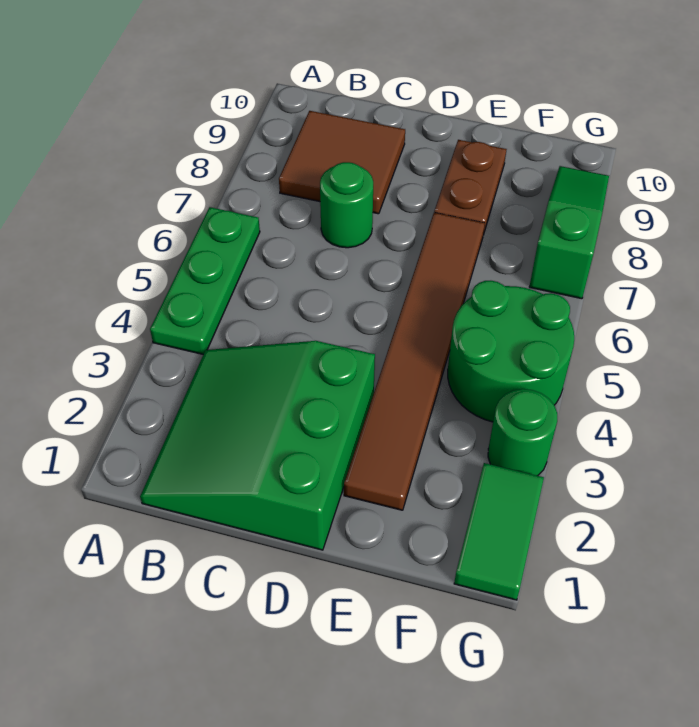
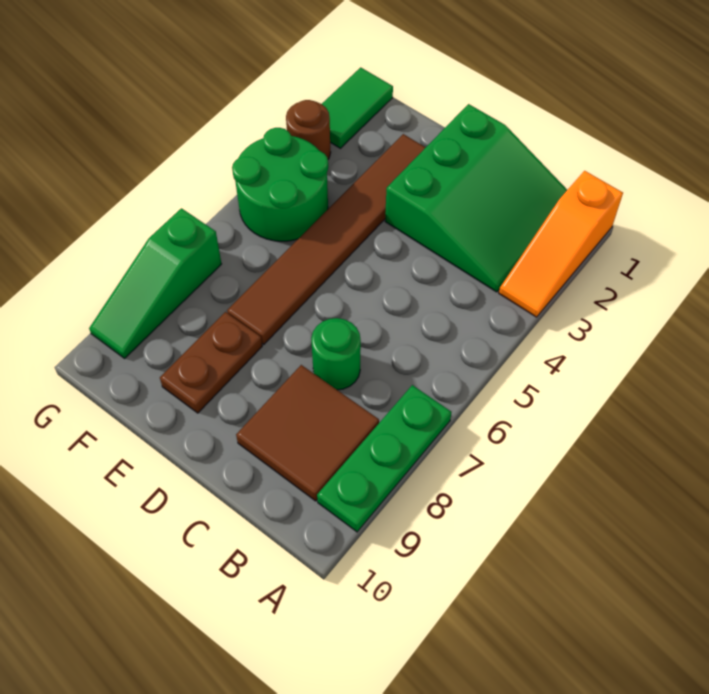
none -> orange 1x3 slope [499,171,623,317]
green 1x3 plate [150,207,260,354] -> green 1x3 plate moved to [317,385,451,532]
green 1x1 round brick [488,389,557,476] -> brown 1x1 round brick [286,100,331,159]

